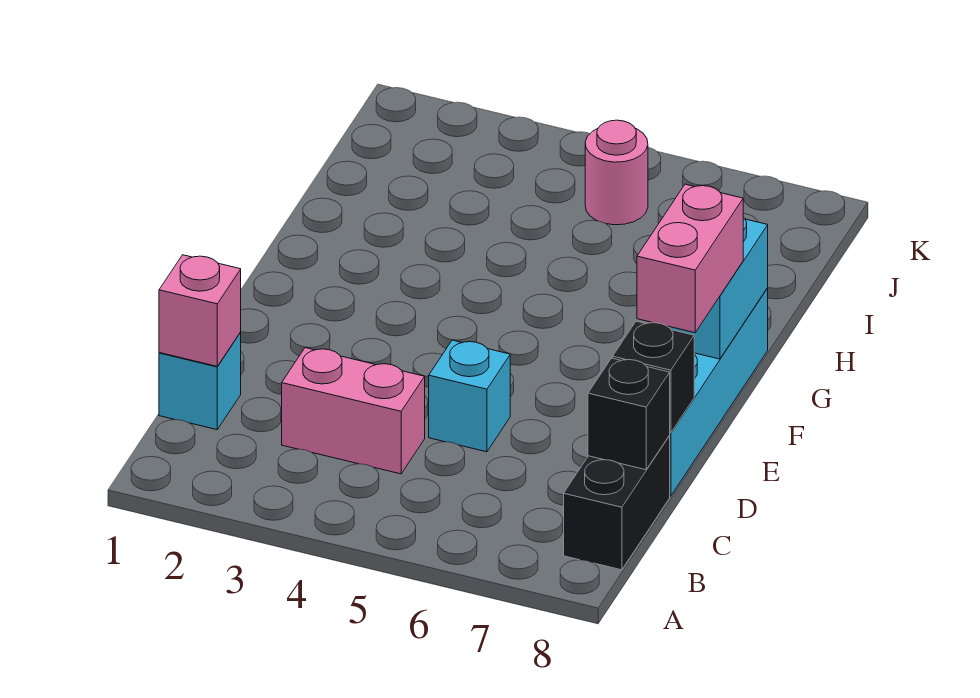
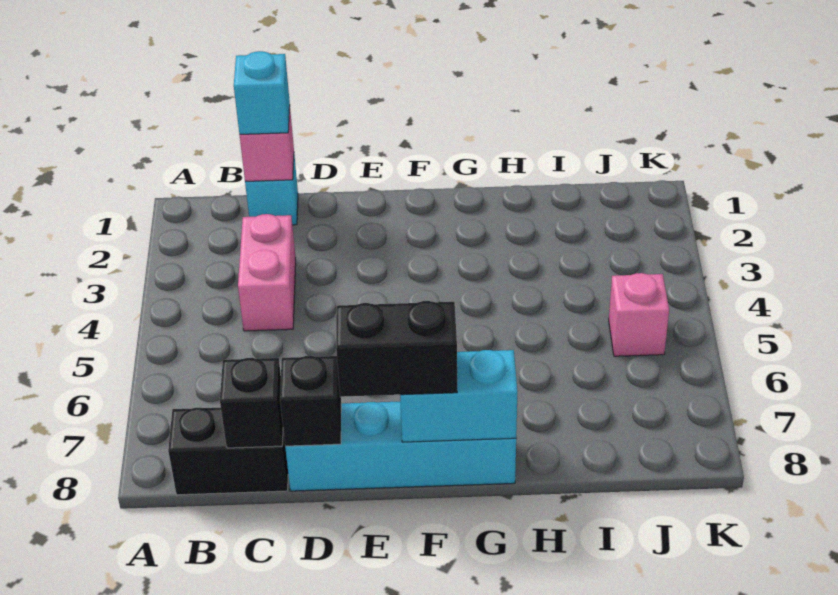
cyan 1x1 brick [429,340,510,452] -> cyan 1x1 brick moved to [234,51,290,134]
pink 1x2 brick [637,184,743,333] -> black 1x2 brick [336,301,457,397]
pink 1x1 round brick [585,120,648,225] -> pink 1x1 brick [609,273,669,356]

